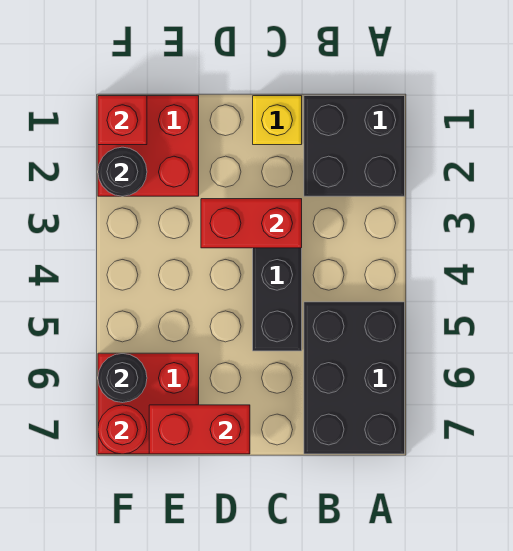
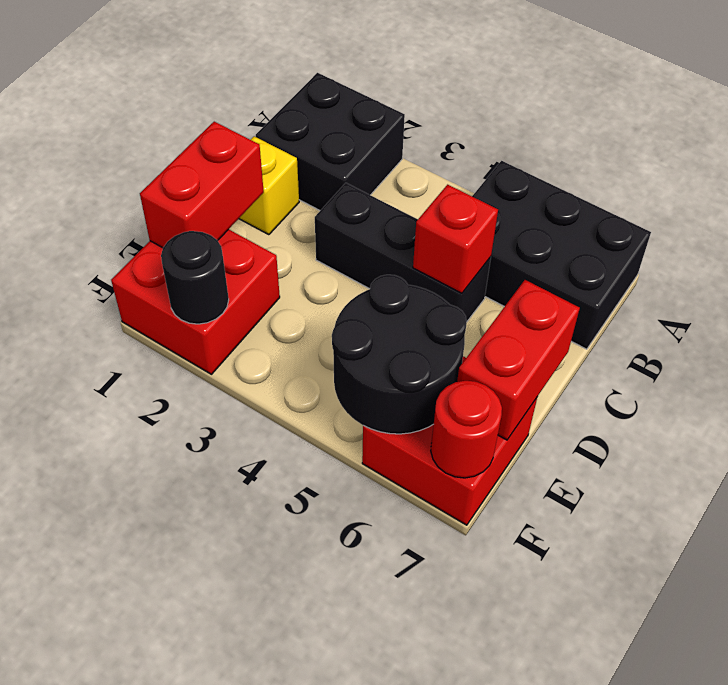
red 1x2 brick [201,199,302,248] -> red 1x2 brick moved to [140,122,264,248]
red 1x1 brick [98,96,147,145] -> red 1x1 brick moved to [413,185,498,293]
black 1x1 round brick [98,354,147,403] -> black 2x2 round brick [332,275,467,434]

